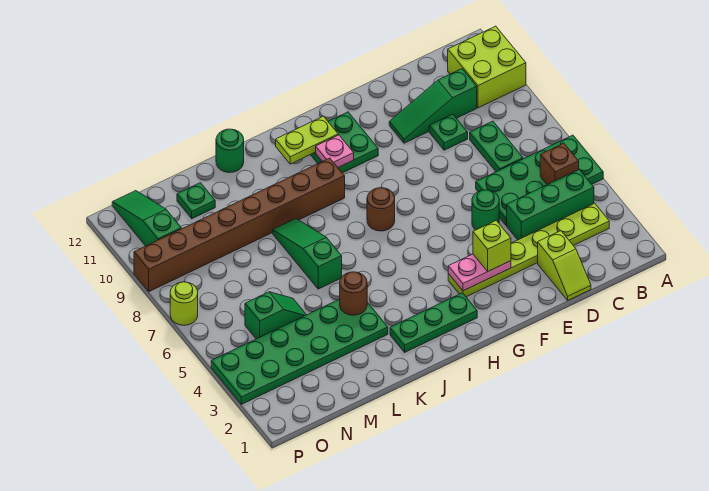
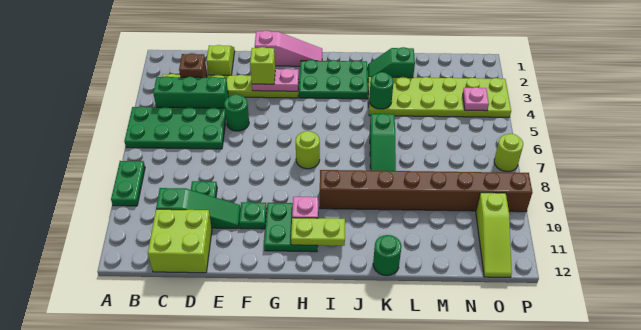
lime 2x2 brick [448,26,526,108] -> lime 2x2 brick moved to [148,209,212,273]
brown 1x1 brick [540,143,579,185] -> brown 1x1 brick moved to [179,53,207,78]
green 1x2 plate [470,121,523,172] -> green 1x2 plate moved to [111,161,145,206]
none -> pink 1x3 slope [255,30,322,66]
green 1x3 plate [390,293,477,352] -> green 2x3 plate [299,60,368,99]
brown 1x1 round brick [367,188,395,231] -> lime 1x1 round brick [296,131,320,169]
green 2x6 plate [211,299,388,404] -> lime 2x6 plate [368,77,511,117]
brown 1x1 round brick [340,272,367,315] -> green 1x1 round brick [369,72,394,109]
green 1x2 slope [245,292,306,339] -> green 1x2 slope moved to [368,47,415,78]
green 1x1 plate [177,183,215,219] -> green 1x1 plate moved to [239,202,267,229]
none -> pink 1x1 plate [463,87,489,111]
green 1x3 slope [112,191,181,246] -> lime 1x3 slope [476,193,512,277]

